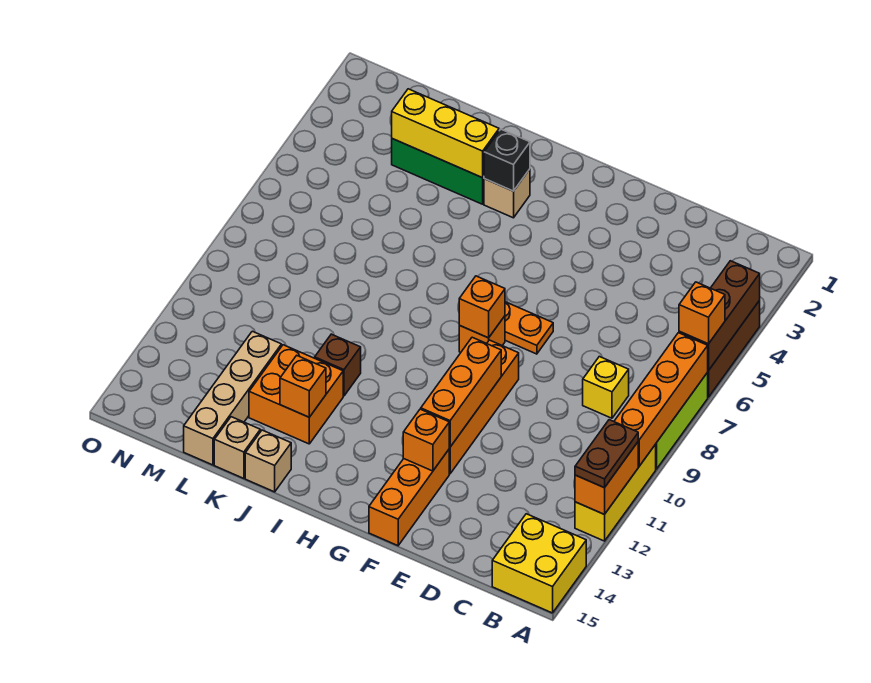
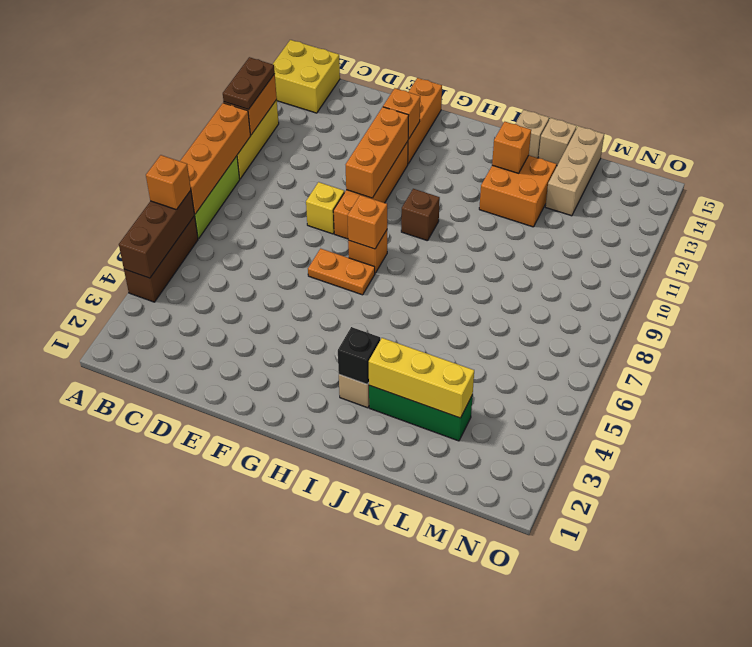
yellow 1x1 brick [583,357,629,418] -> yellow 1x1 brick moved to [306,182,344,234]
brown 1x1 brick [315,334,361,396] -> brown 1x1 brick moved to [401,189,440,241]
tan 1x4 brick [184,331,281,465] -> tan 1x3 brick [545,126,604,216]

